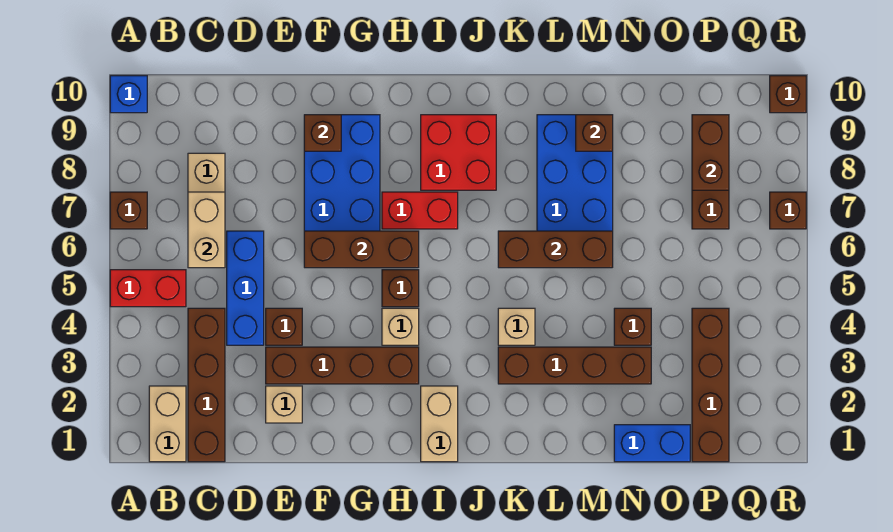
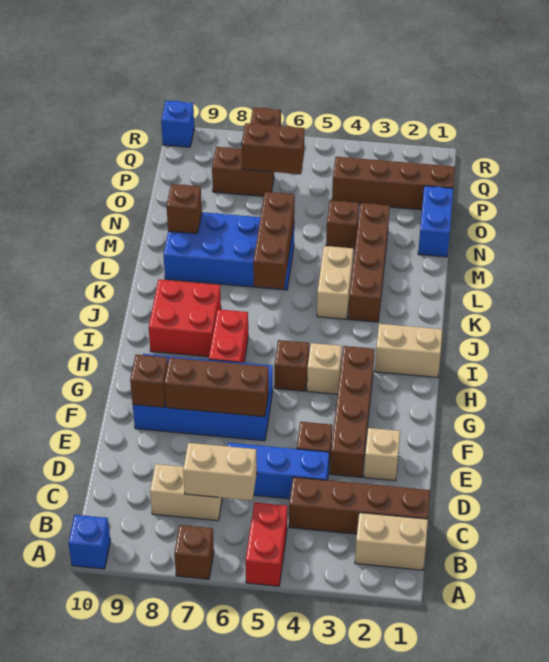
brown 1x3 brick [304,231,419,268] -> brown 1x3 brick turned to [164,358,269,417]
tan 1x1 brick [498,308,535,345] -> tan 1x2 brick [317,246,353,319]
brown 1x2 brick [692,115,729,190] -> brown 1x2 brick moved to [242,123,305,174]
brown 1x1 brick [770,76,806,113] -> blue 1x1 brick [161,101,194,147]

